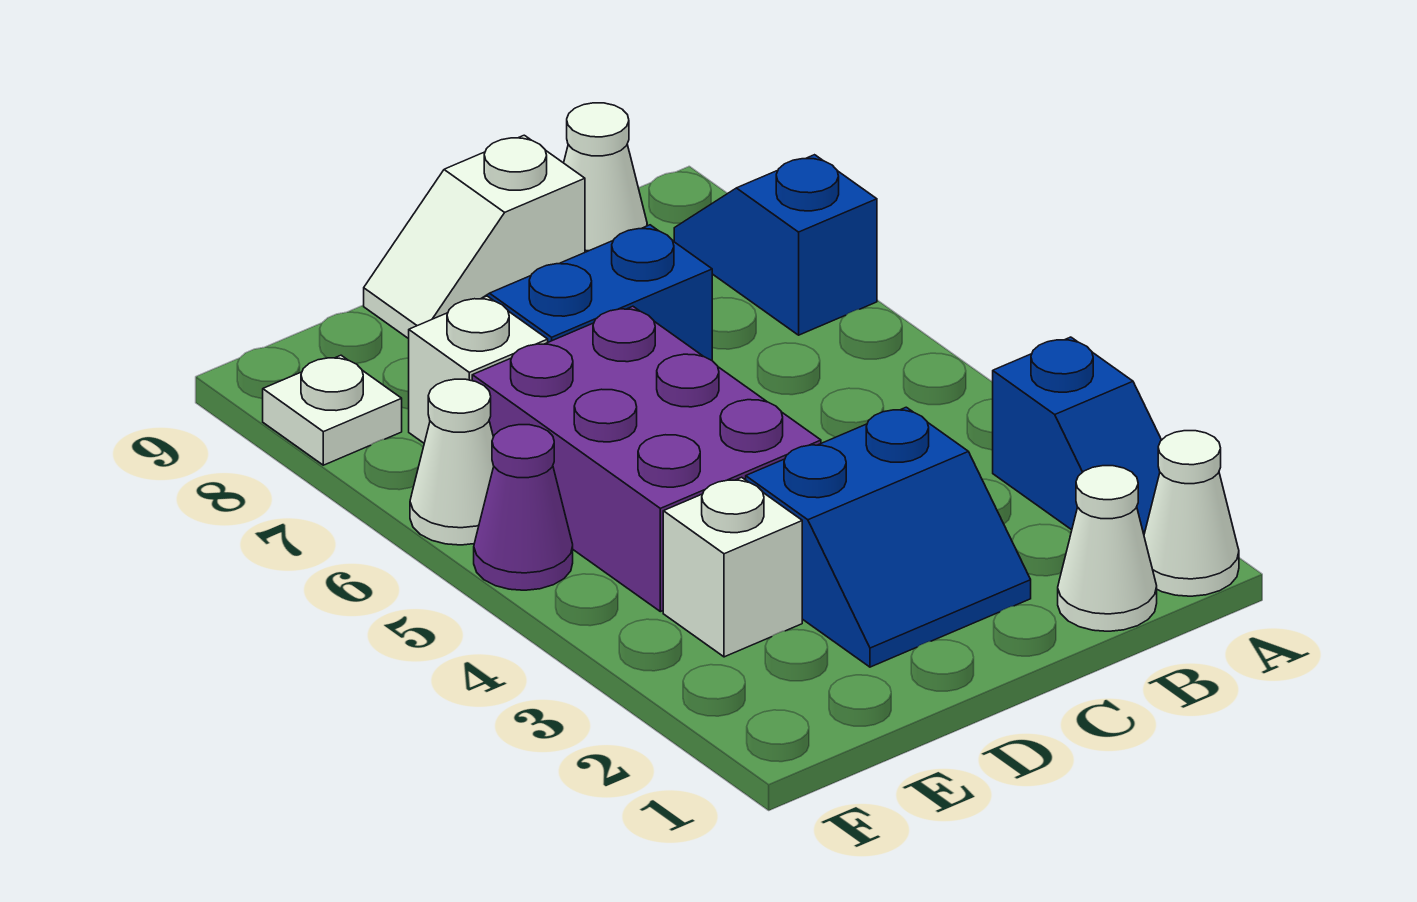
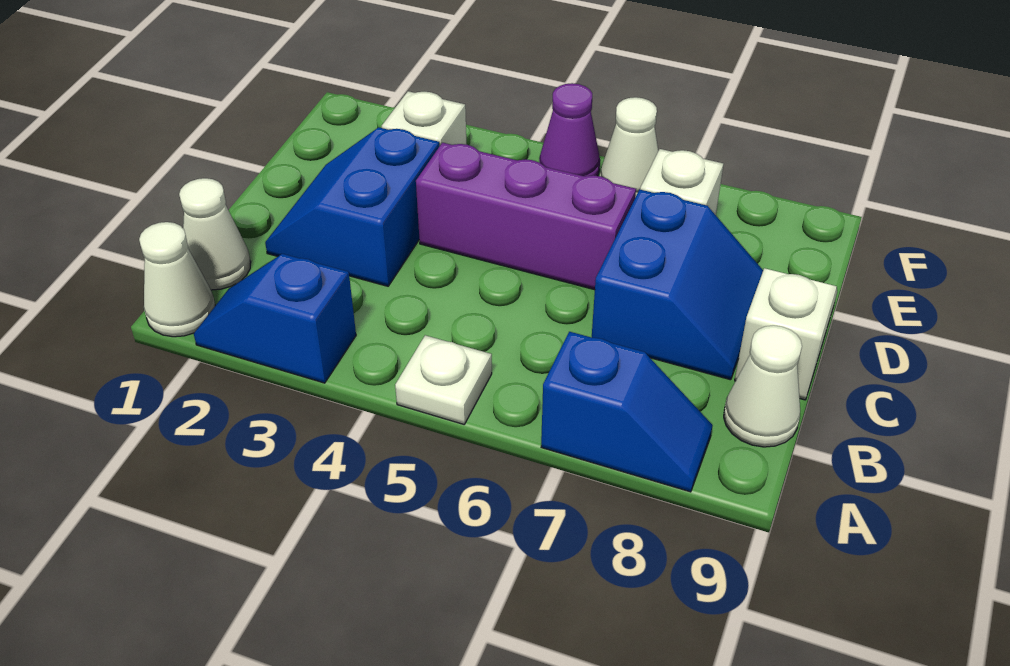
purple 2x3 brick [472,306,821,612] -> purple 1x3 brick [416,143,636,290]
white 1x1 plate [263,355,402,465] -> white 1x1 plate moved to [395,335,492,424]

